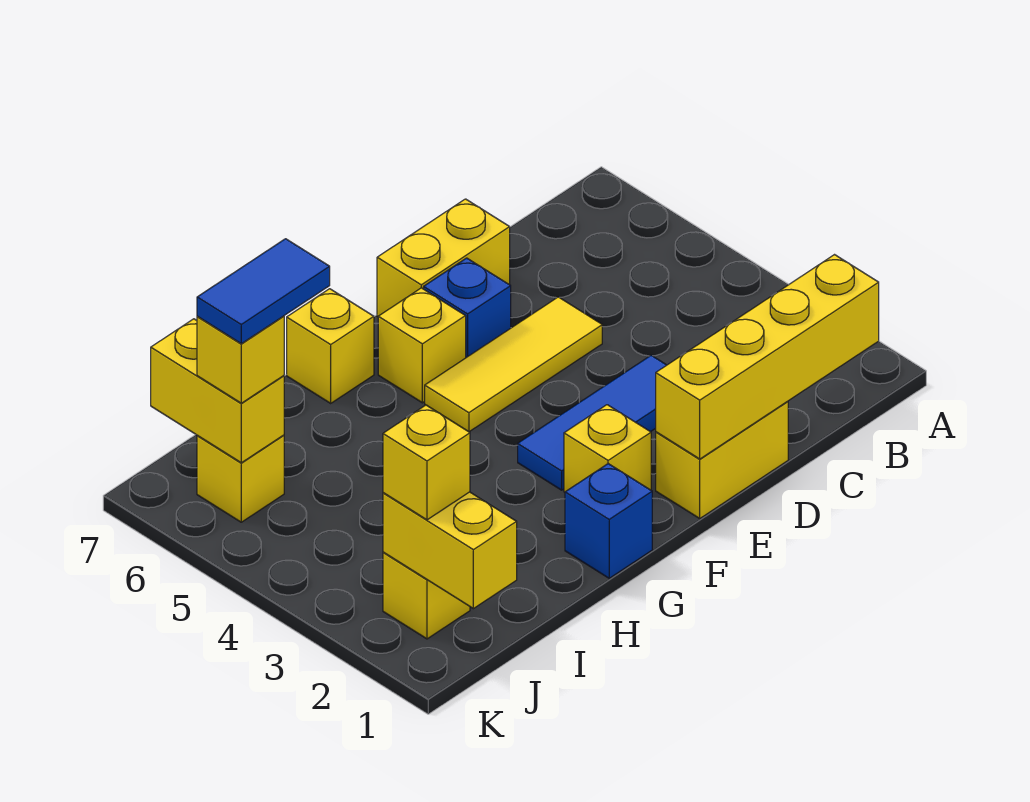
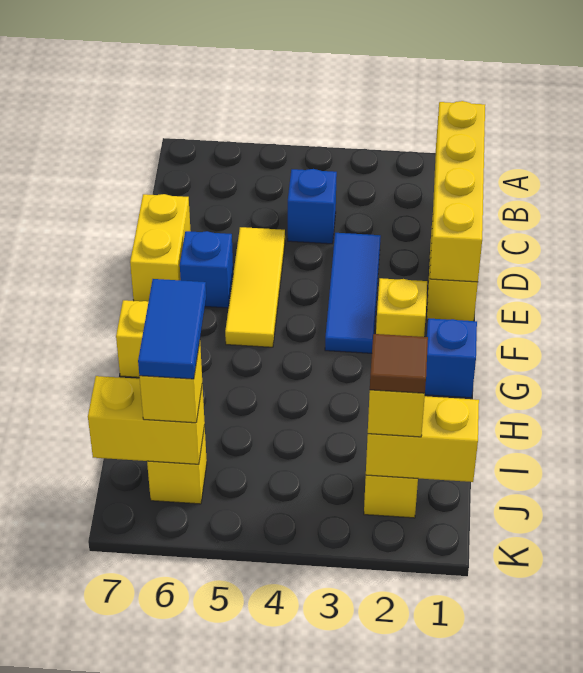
none -> blue 1x1 brick [288,169,337,244]
yellow 1x1 brick [378,288,466,403] -> none
none -> brown 1x1 tile [370,334,428,393]

